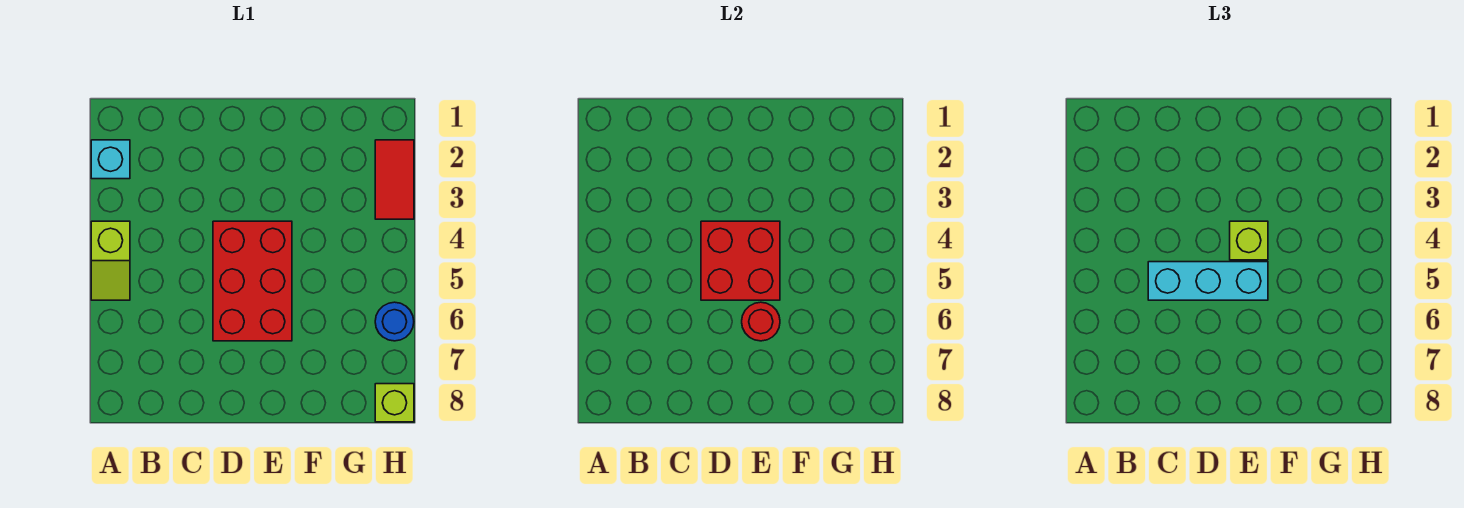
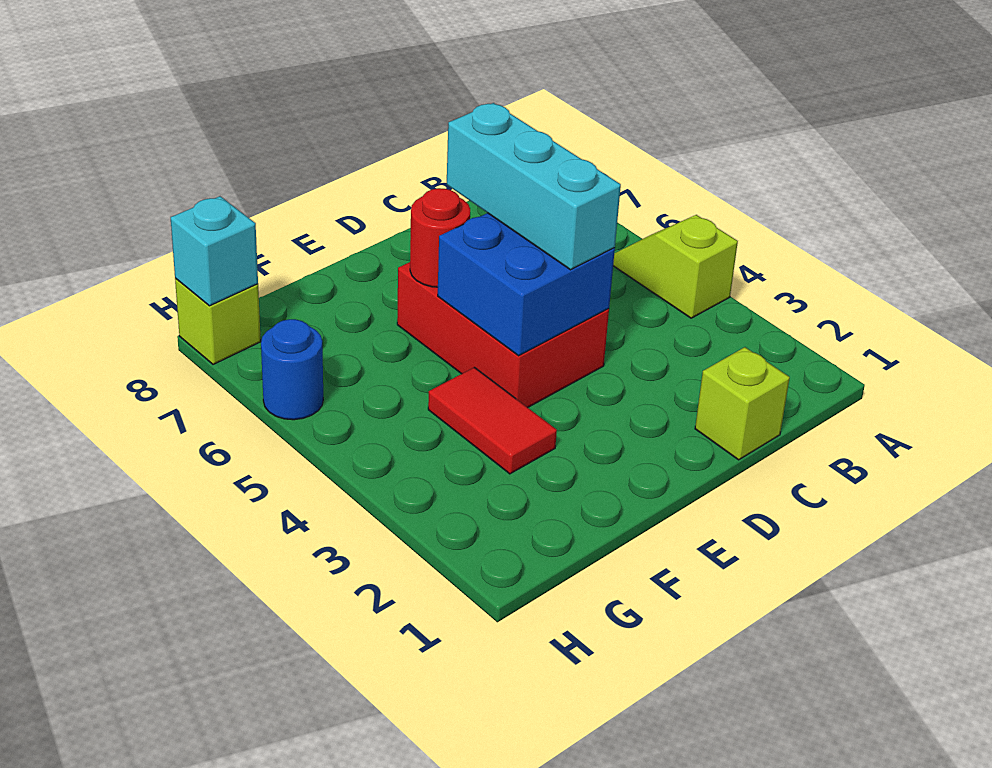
cyan 1x1 brick [91,140,130,179] -> cyan 1x1 brick moved to [171,196,258,306]
cyan 1x3 brick [1148,262,1268,300] -> cyan 1x3 brick turned to [447,103,621,270]
red 2x2 brick [701,221,780,300] -> blue 2x2 brick [438,213,615,356]
lime 1x1 brick [1230,221,1268,260] -> lime 1x1 brick moved to [695,347,790,460]
red 1x2 tile [375,140,414,219] -> red 1x2 tile moved to [428,367,557,474]

